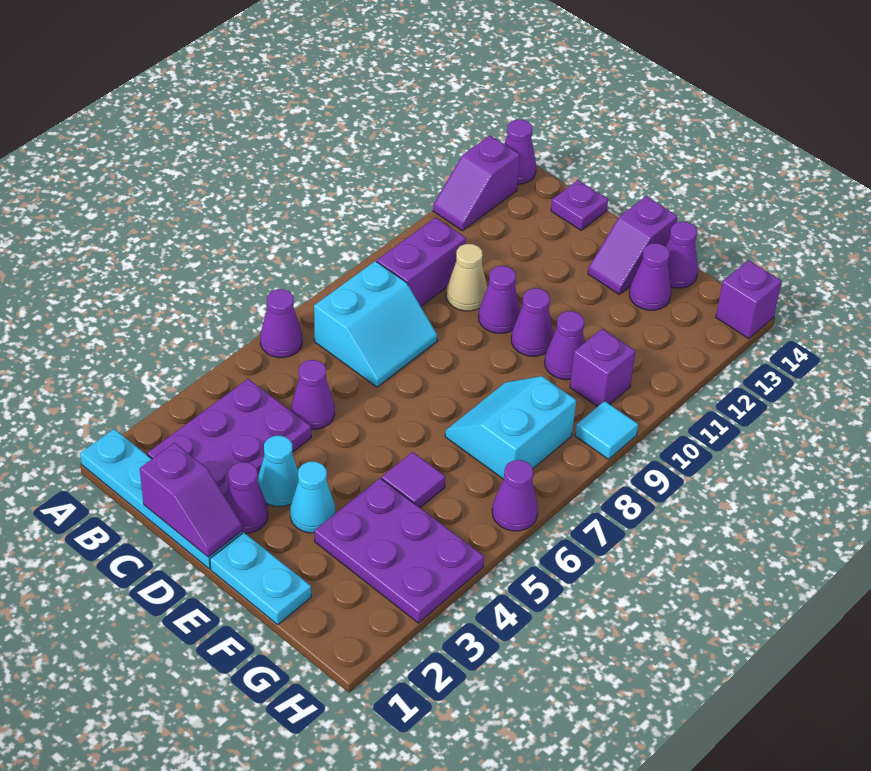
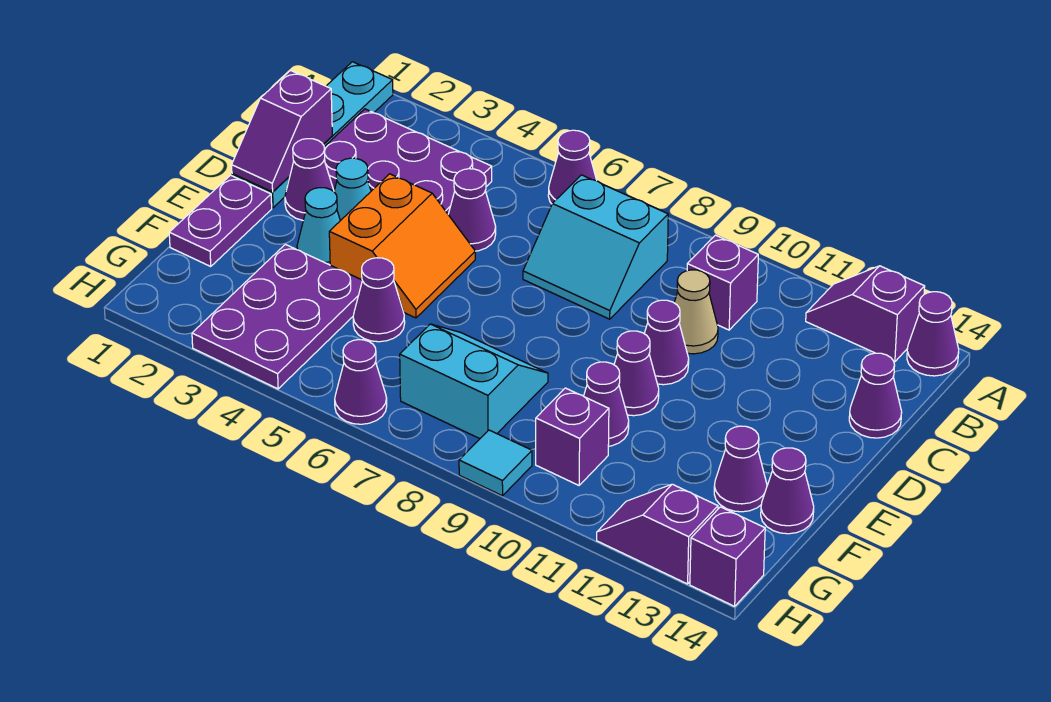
purple 1x2 brick [377,217,466,306] -> purple 1x1 brick [687,235,758,330]
purple 1x1 plate [551,180,608,230] -> purple 1x1 cone [849,353,902,438]
none -> orange 2x2 slope [329,174,475,318]
cyan 1x2 plate [210,533,311,625] -> purple 1x2 plate [169,175,272,266]
purple 1x2 slope [588,196,678,294] -> purple 1x2 slope moved to [597,484,718,584]
purple 1x1 tile [382,452,445,508] -> purple 1x1 cone [353,258,405,342]

